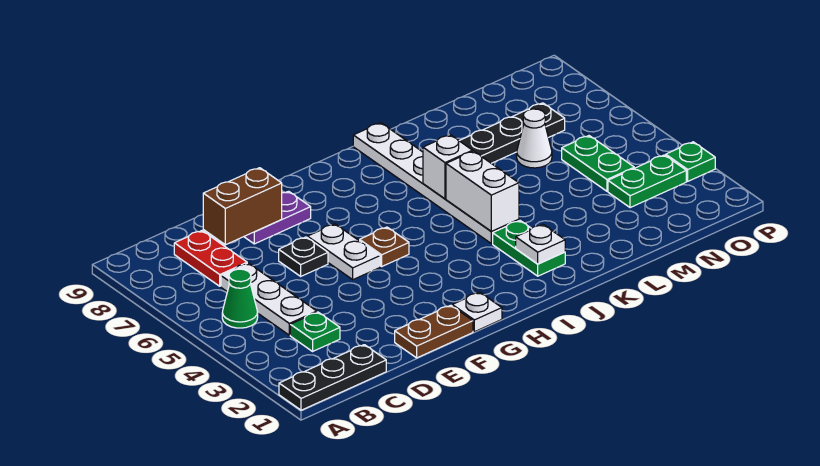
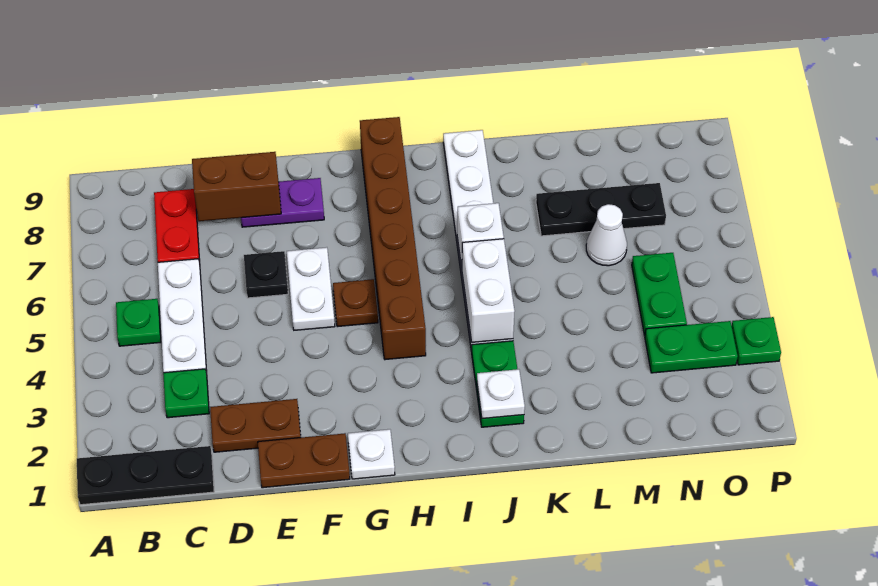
green 1x1 cone [222,269,258,328] -> green 1x1 plate [116,299,161,346]
none -> brown 1x2 plate [210,399,301,452]
none -> brown 1x6 brick [360,117,426,360]

